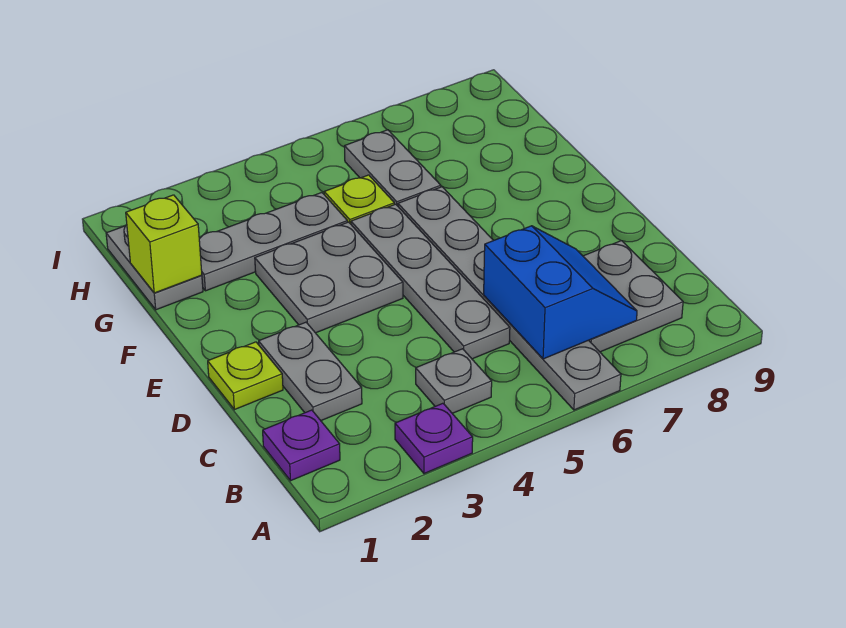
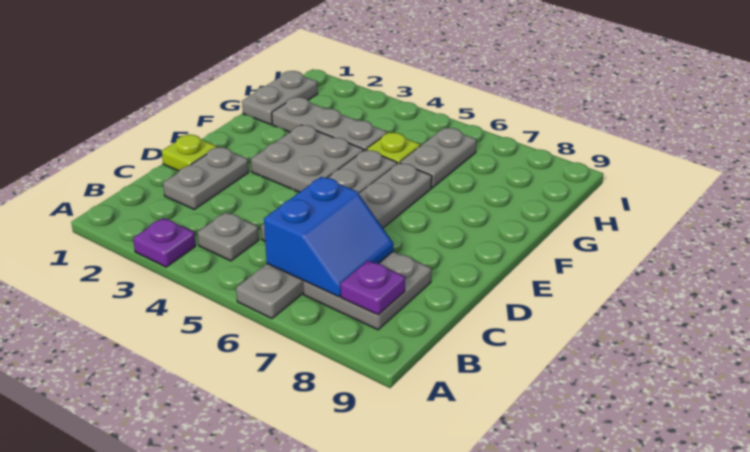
purple 1x1 plate [263,410,340,481] -> purple 1x1 plate moved to [341,261,405,315]
lime 1x1 brick [126,195,202,293] -> none

